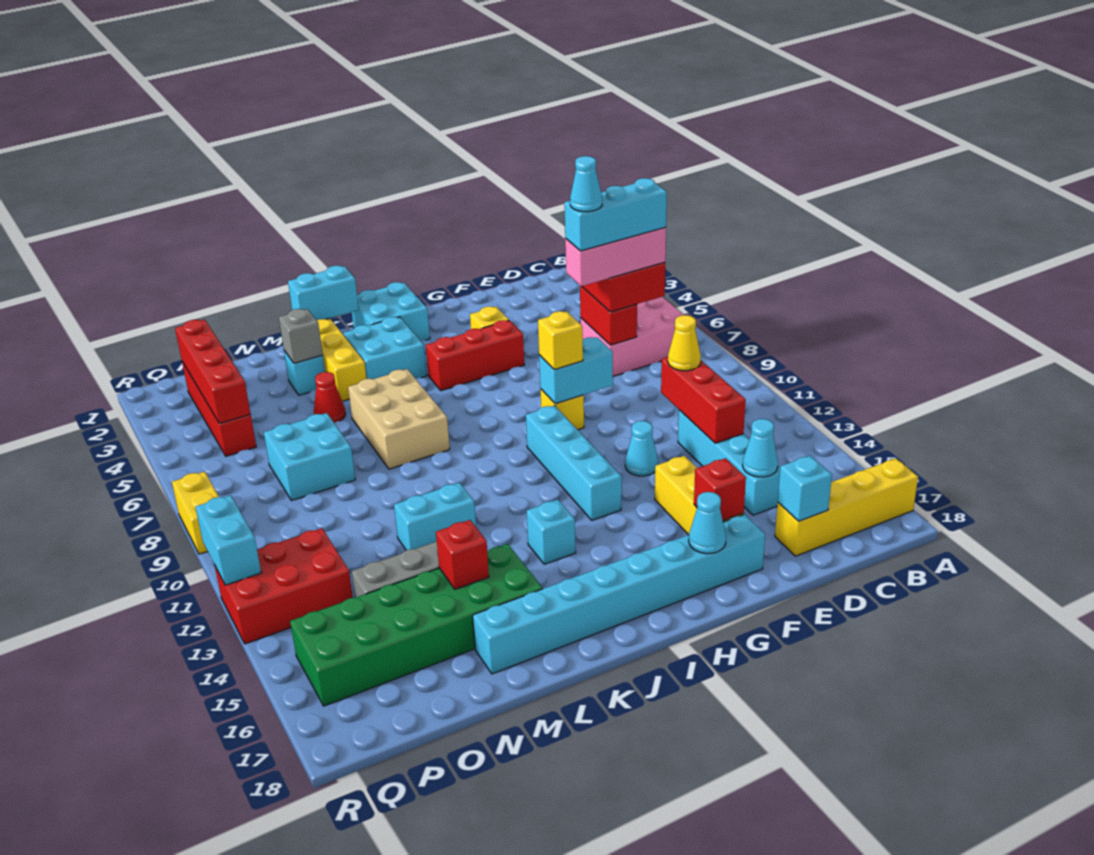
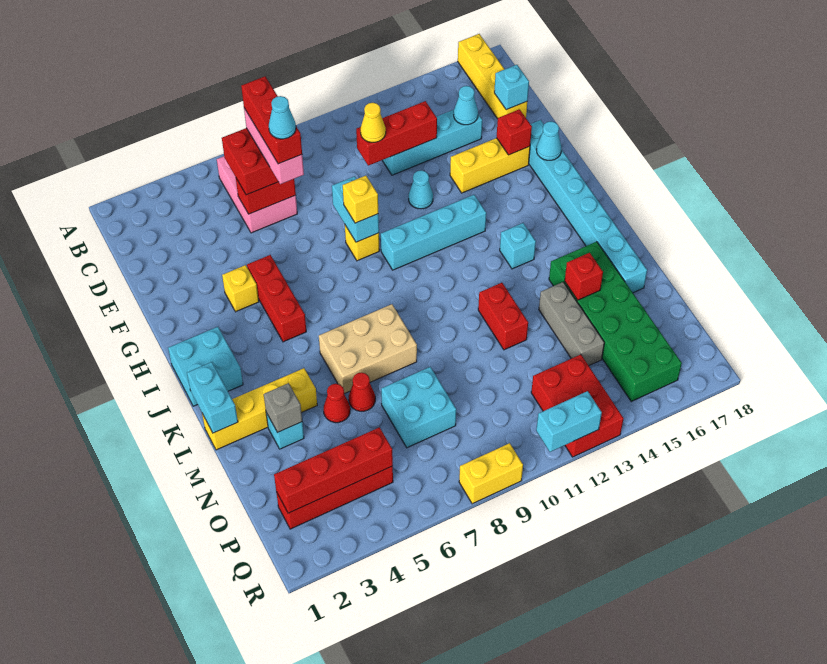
cyan 1x3 brick [564,178,667,251] -> red 1x3 brick [241,77,302,164]
cyan 2x2 brick [343,317,427,379] -> none
cyan 1x2 brick [394,483,476,550] -> red 1x2 brick [478,283,528,350]
none -> red 1x1 cone [349,372,375,411]

